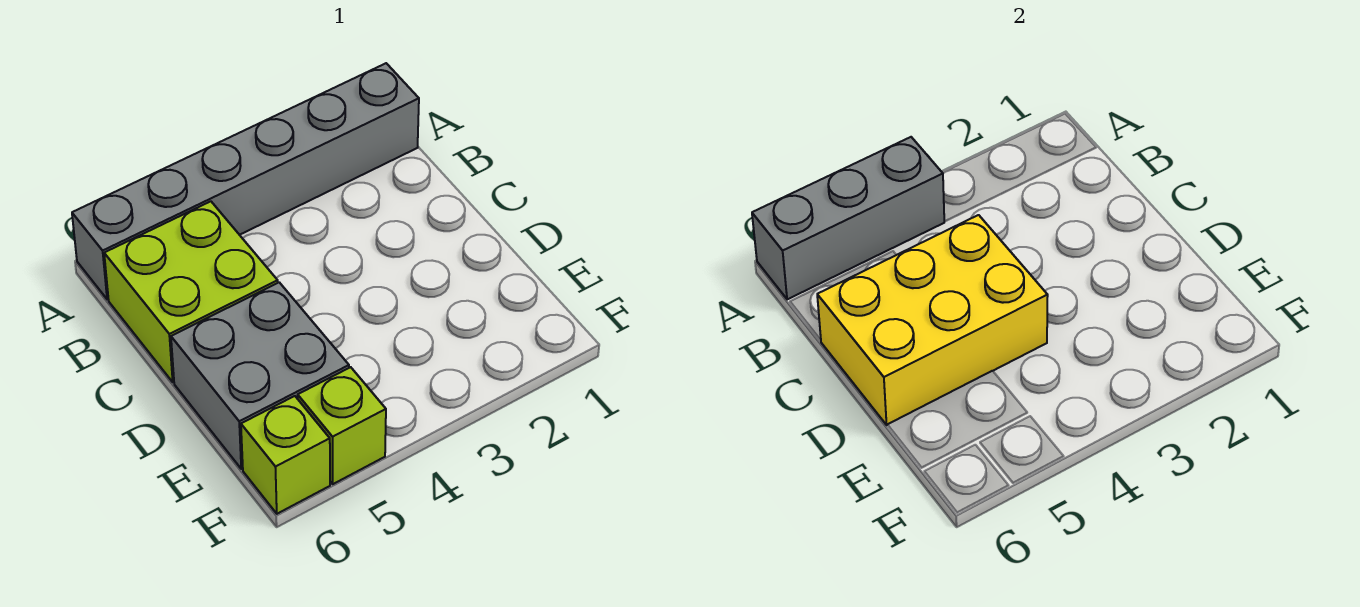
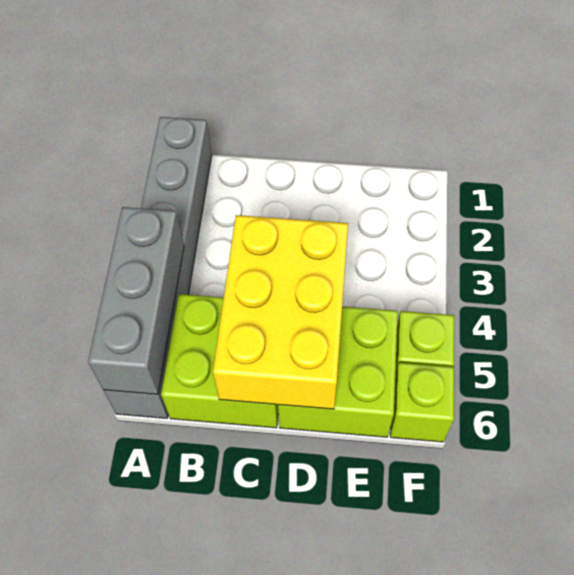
grey 2x2 brick [171,282,349,469] -> lime 2x2 brick [278,307,398,437]

